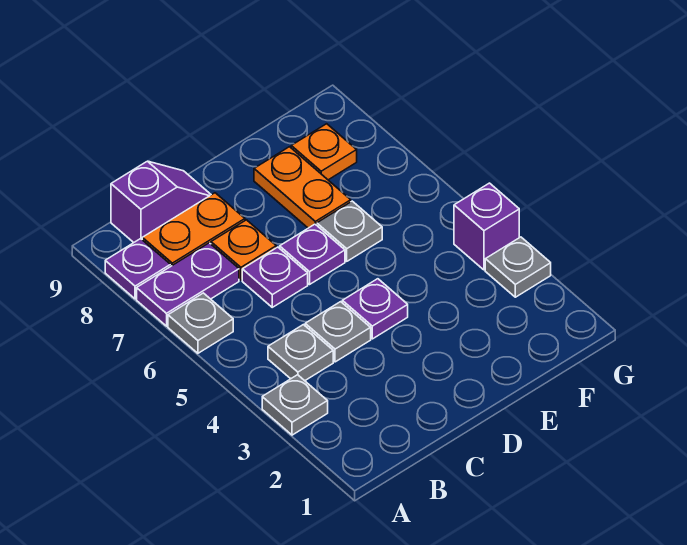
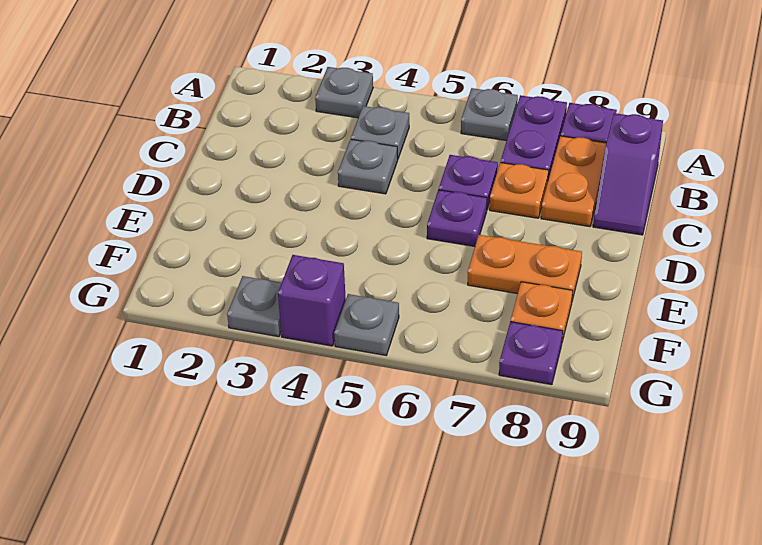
purple 1x1 plate [342,279,408,339] -> purple 1x1 plate moved to [499,322,563,385]
grey 1x1 plate [317,201,382,261] -> grey 1x1 plate moved to [334,294,399,355]

